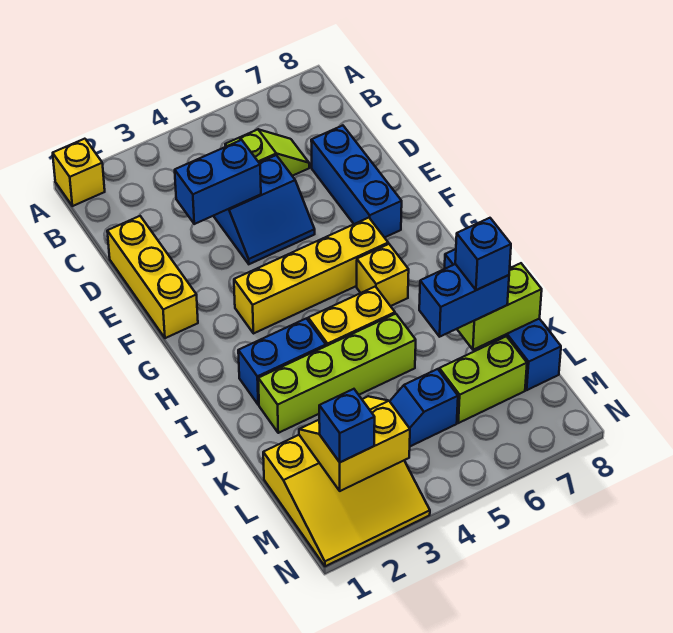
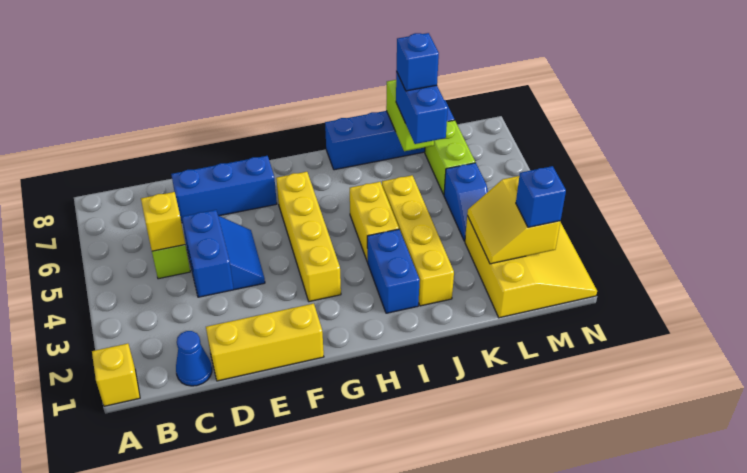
none -> blue 1x1 cone [176,331,212,386]
yellow 1x1 brick [357,244,409,306] -> yellow 1x1 brick moved to [141,192,185,251]
lime 1x4 brick [258,314,416,433] -> yellow 1x4 brick [382,175,454,306]

